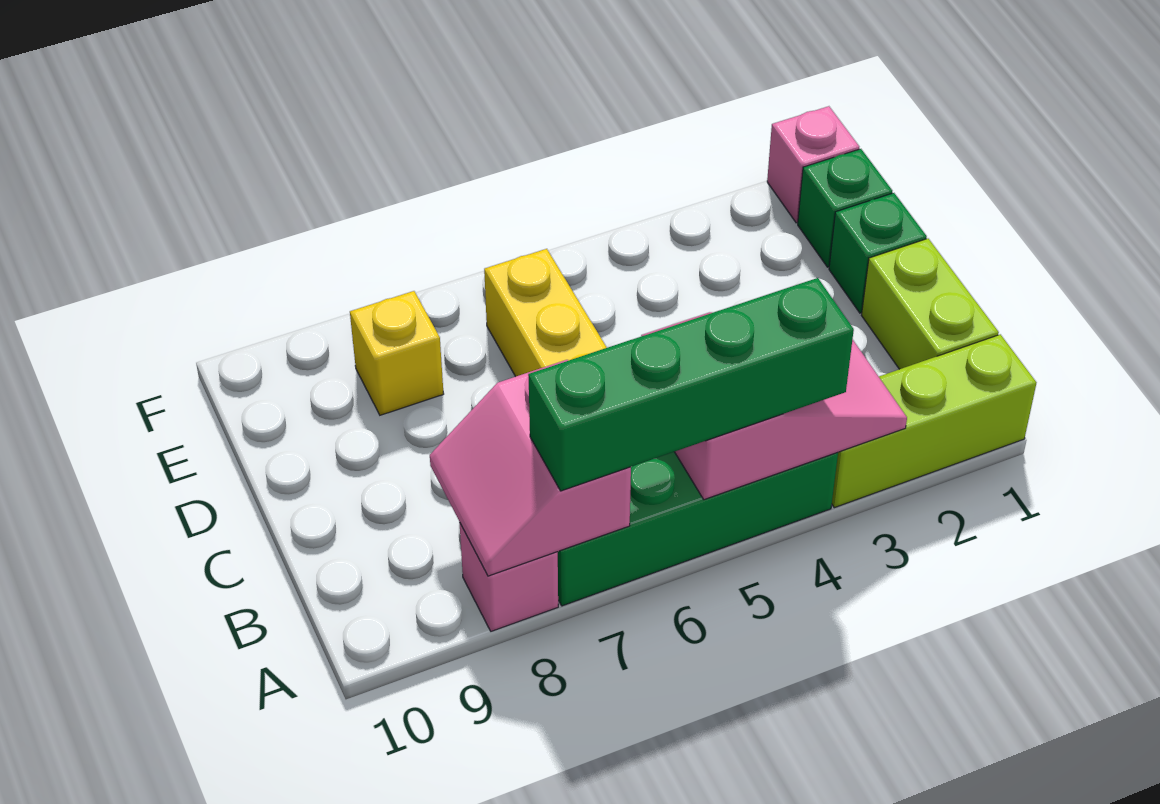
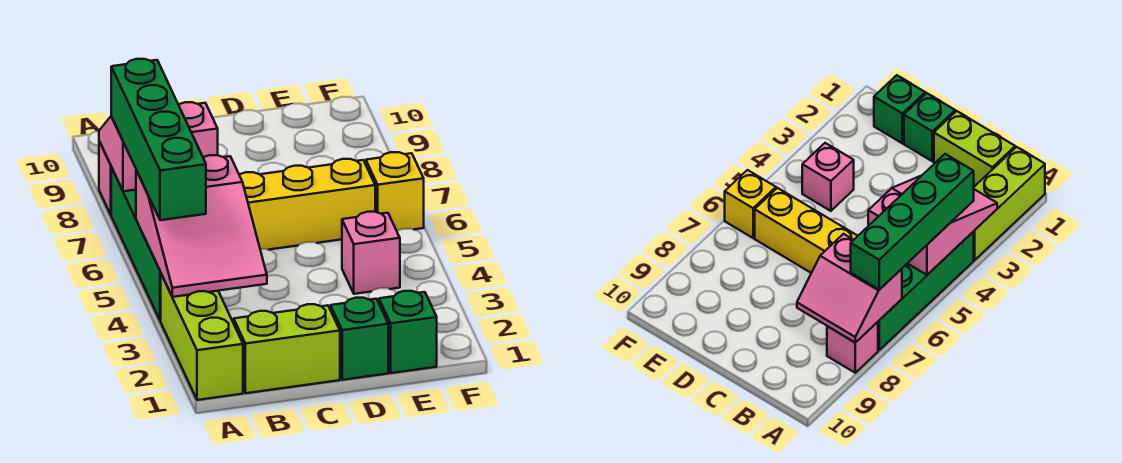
yellow 1x1 brick [350,291,444,415] -> yellow 1x1 brick moved to [366,152,424,231]
pink 1x1 brick [767,106,859,223] -> pink 1x1 brick moved to [342,212,400,294]

